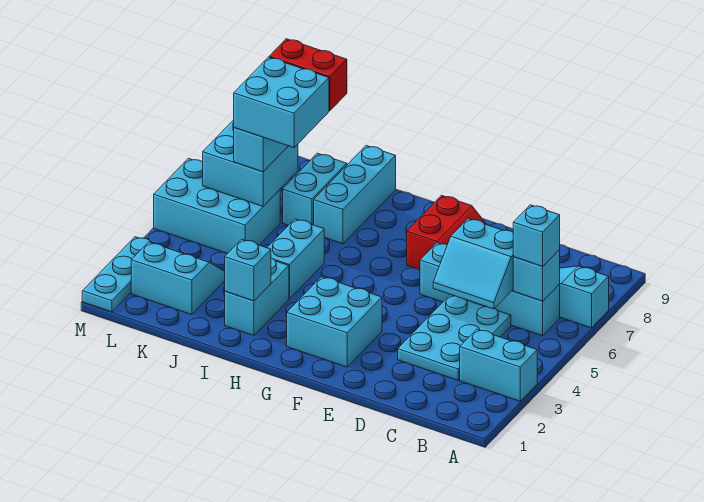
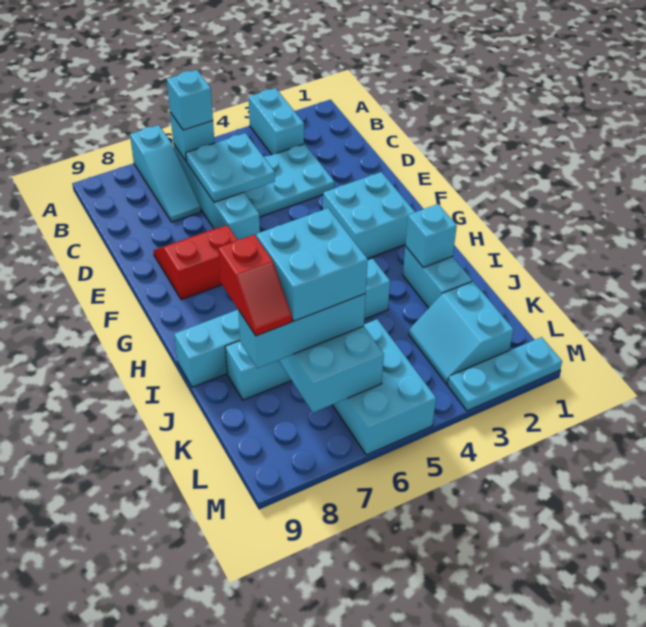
cyan 2x2 slope [433,219,513,309] -> cyan 2x2 plate [186,133,275,202]
cyan 1x2 brick [225,258,289,335] -> cyan 1x2 brick turned to [403,247,472,308]
red 1x2 brick [269,39,347,111] -> red 1x2 slope [218,235,292,336]

